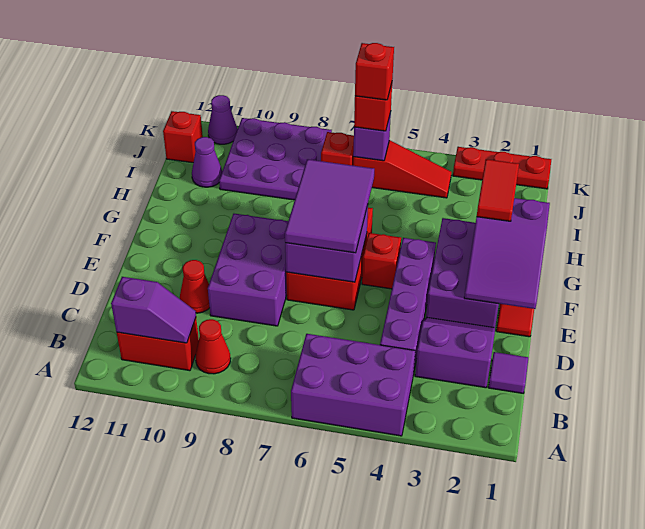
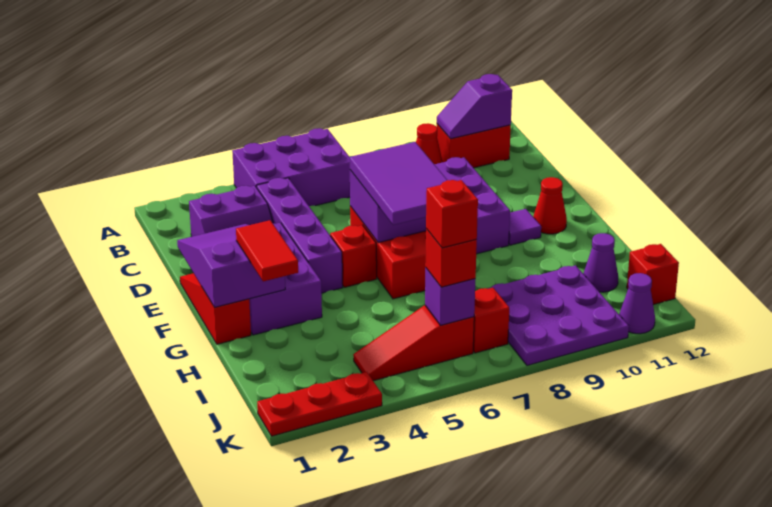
purple 1x1 tile [488,352,529,393] -> purple 1x1 tile moved to [509,209,541,245]
red 1x1 cone [180,260,210,313] -> red 1x1 cone moved to [533,177,567,234]

